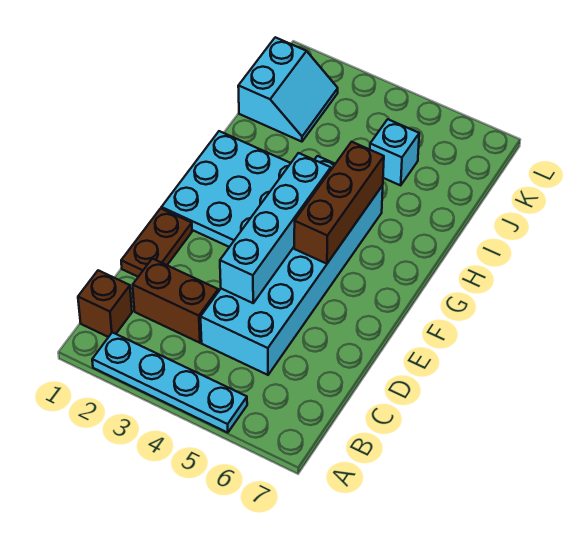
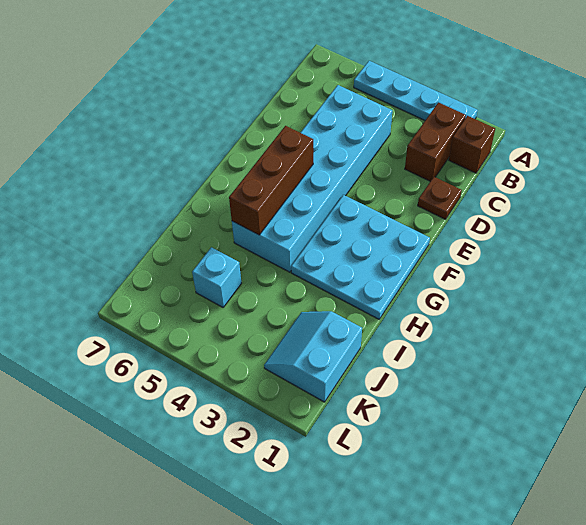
brown 1x2 brick [133,259,218,343] -> brown 1x2 brick turned to [405,102,466,181]
brown 1x2 plate [121,208,192,277] -> brown 1x1 plate [418,177,462,219]
cyan 1x4 brick [220,153,331,303] -> none

